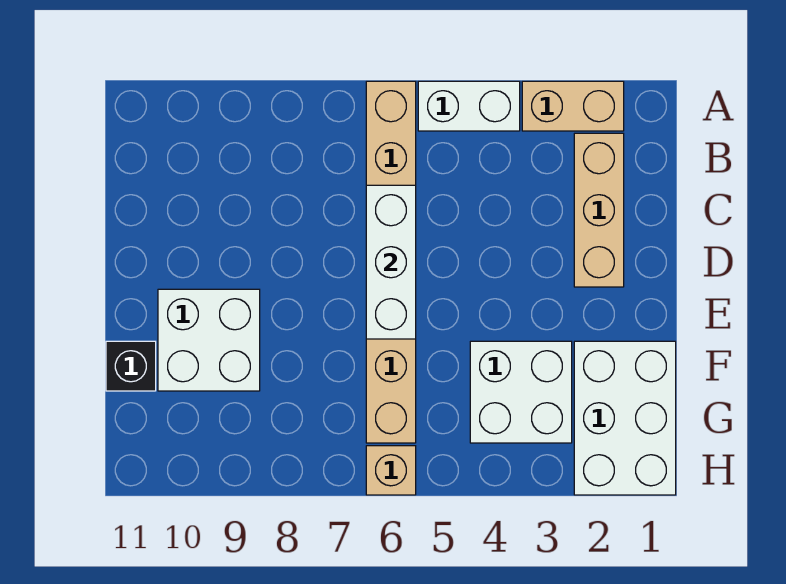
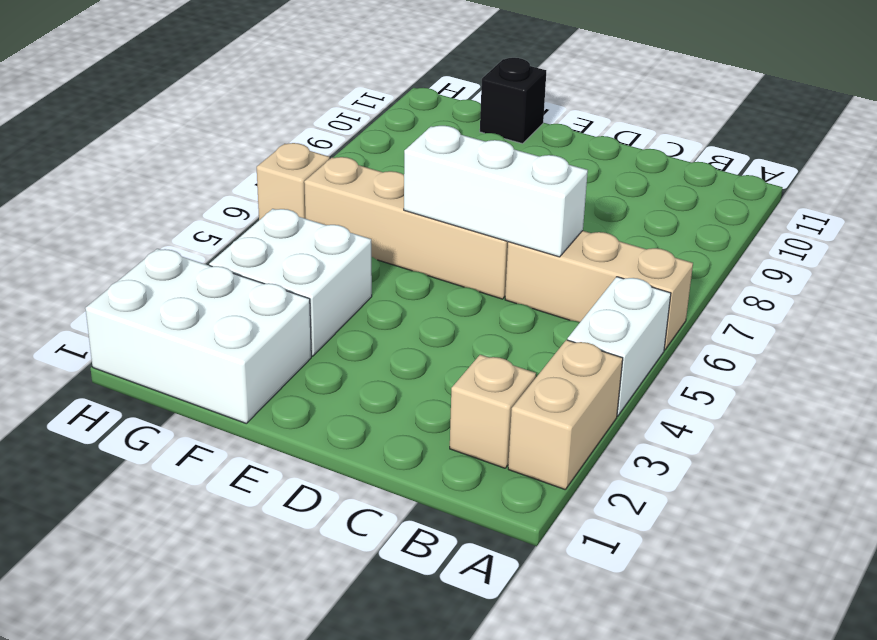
tan 1x3 brick [574,133,624,287] -> tan 1x1 brick [450,355,536,468]
white 2x2 brick [158,289,260,391] -> none

